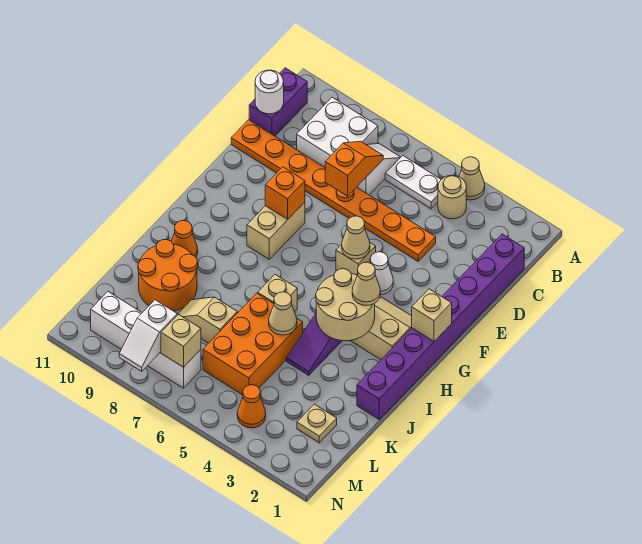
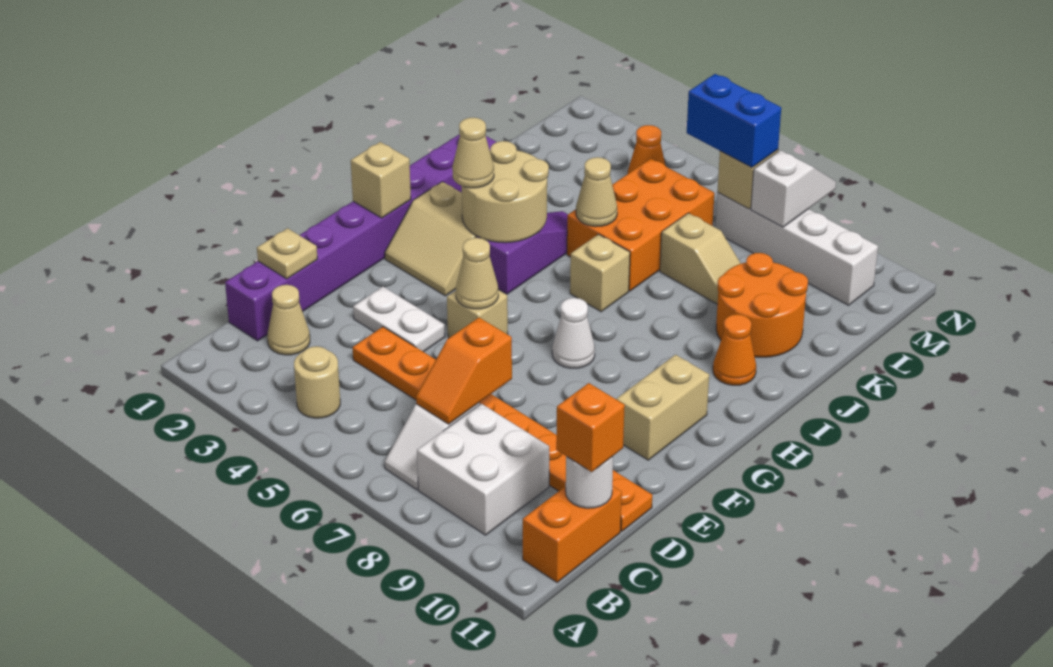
tan 1x1 cone [459,157,485,200] -> tan 1x1 cone moved to [267,285,310,355]
white 1x2 plate [385,156,441,209] -> white 1x2 plate moved to [353,287,445,352]
purple 1x2 brick [249,68,307,136] -> orange 1x2 brick [523,486,622,582]
white 1x1 cone [370,252,393,295] -> white 1x1 cone moved to [552,298,595,368]
tan 1x2 brick [247,202,305,259] -> tan 1x2 brick moved to [616,355,709,460]
orange 1x1 brick [265,167,305,220] -> orange 1x1 brick moved to [556,383,625,472]
tan 1x1 plate [297,404,337,443] -> tan 1x1 plate moved to [257,228,318,279]
none -> blue 1x2 brick [687,74,781,168]

